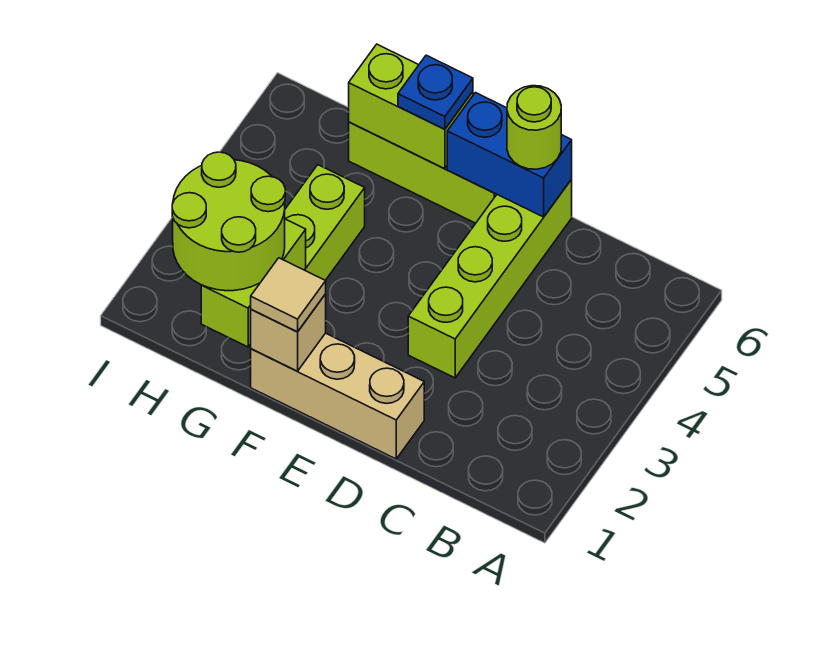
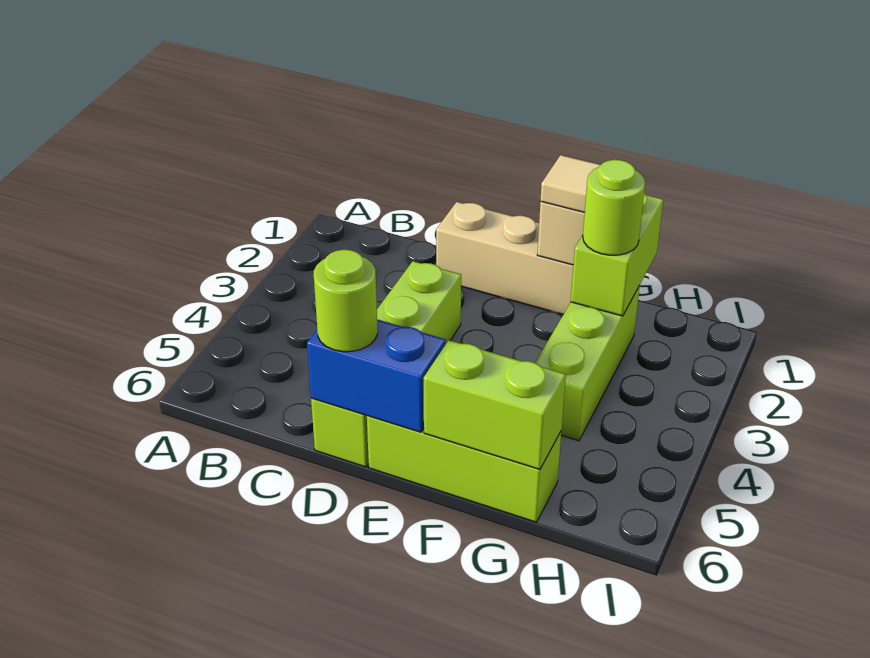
blue 1x1 plate [398,55,473,129] -> none
lime 2x2 round brick [172,152,285,291] -> lime 1x1 round brick [583,160,645,255]

